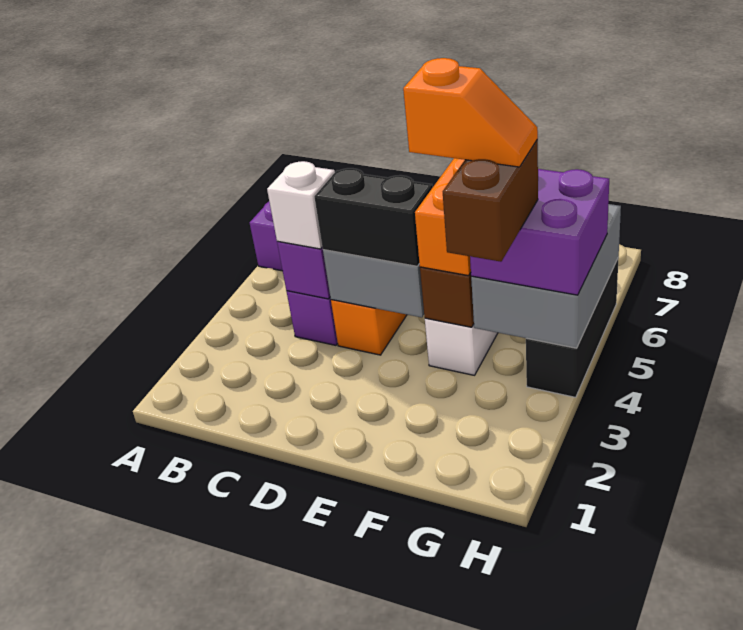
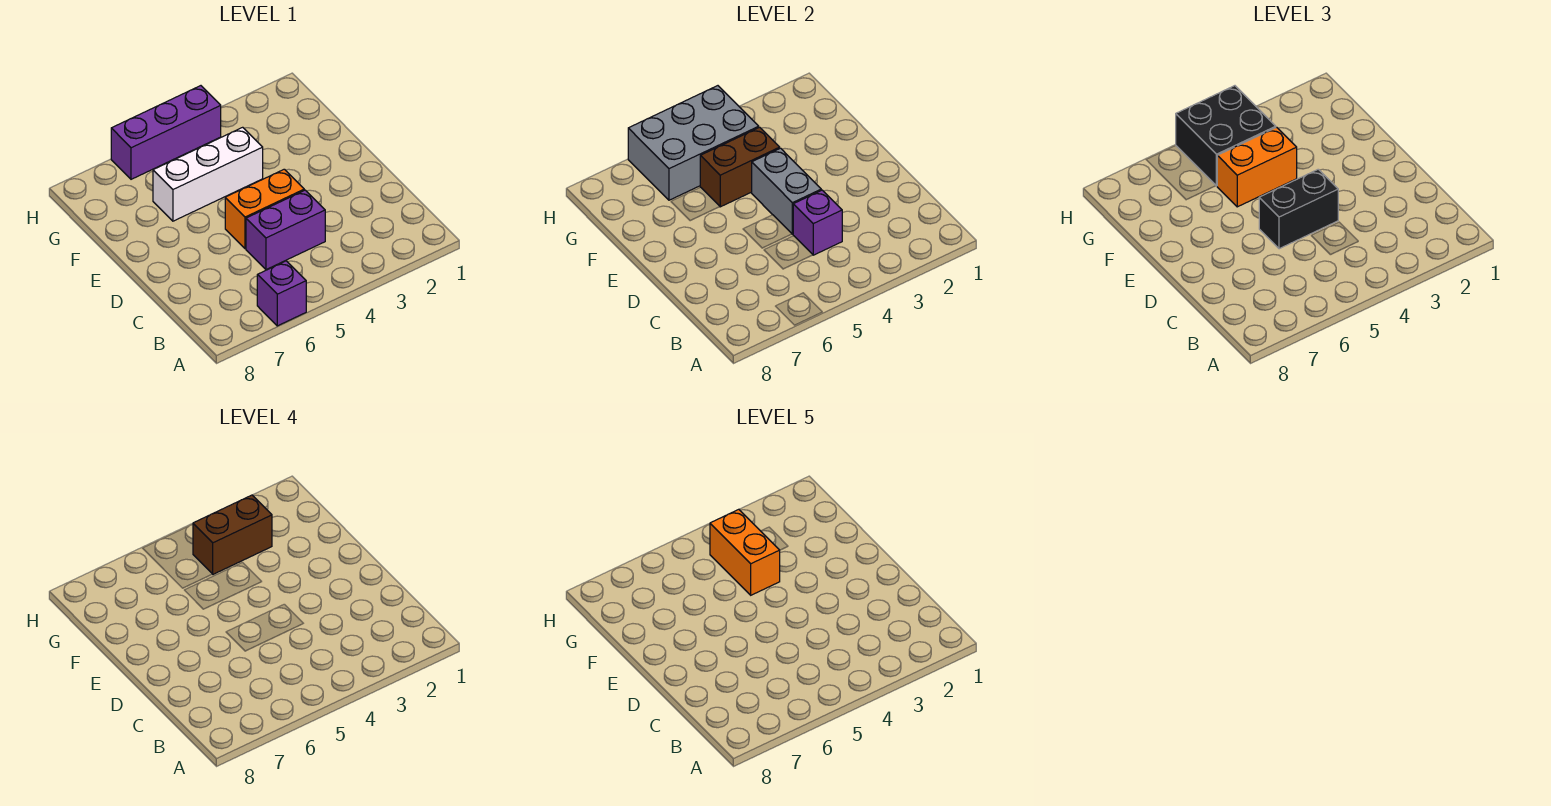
white 1x1 brick [267,161,335,249] -> none
black 1x2 brick [314,168,433,266] -> black 1x2 brick turned to [1259,169,1338,249]
orange 1x2 slope [403,58,538,167] -> orange 1x2 brick [710,509,780,595]
purple 2x2 brick [470,169,609,295] -> black 2x2 brick [1176,86,1276,186]
black 1x3 brick [526,257,619,397] -> purple 1x3 brick [111,86,221,179]

